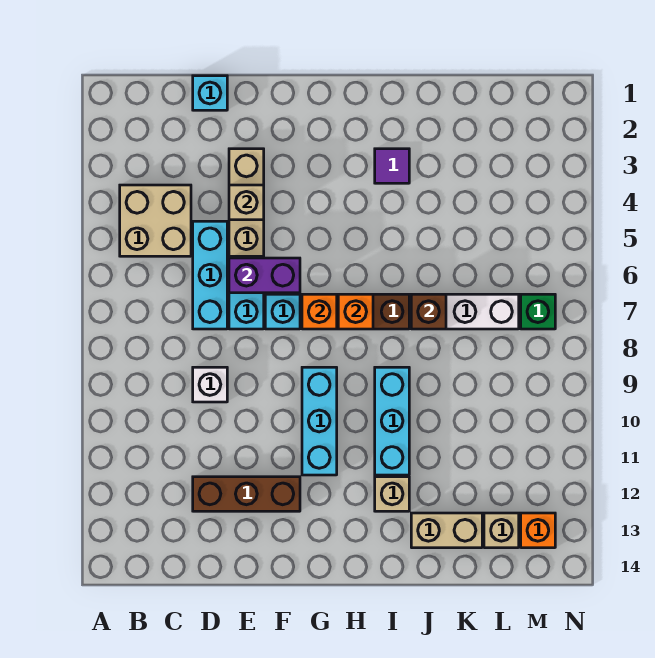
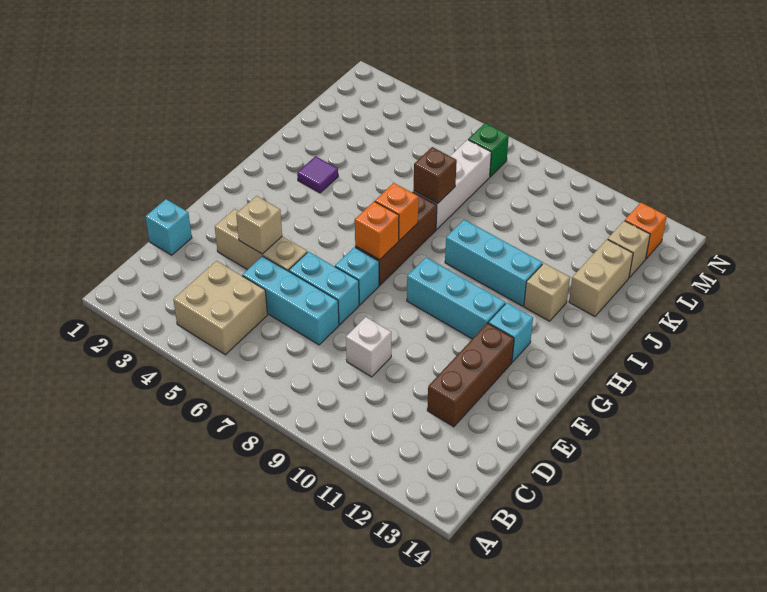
purple 1x2 brick [229,258,300,293] -> none
none -> cyan 1x1 brick [488,303,533,362]

